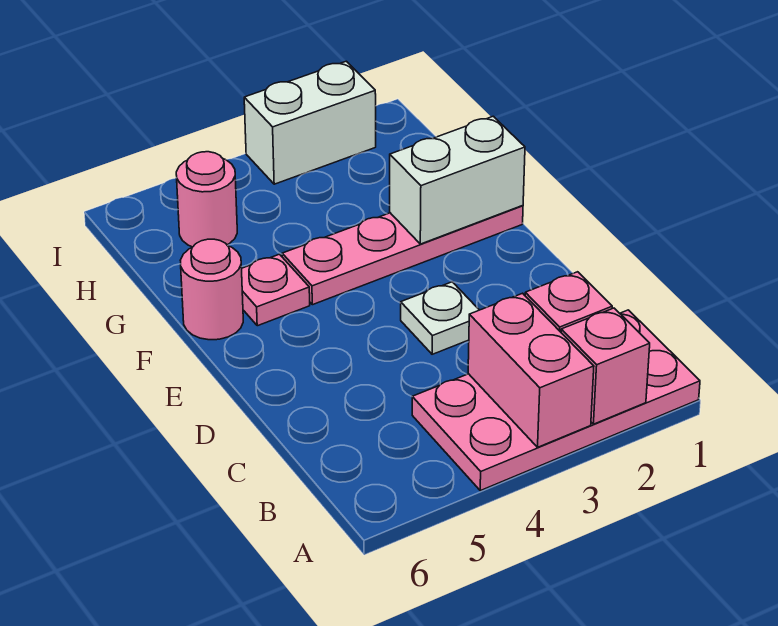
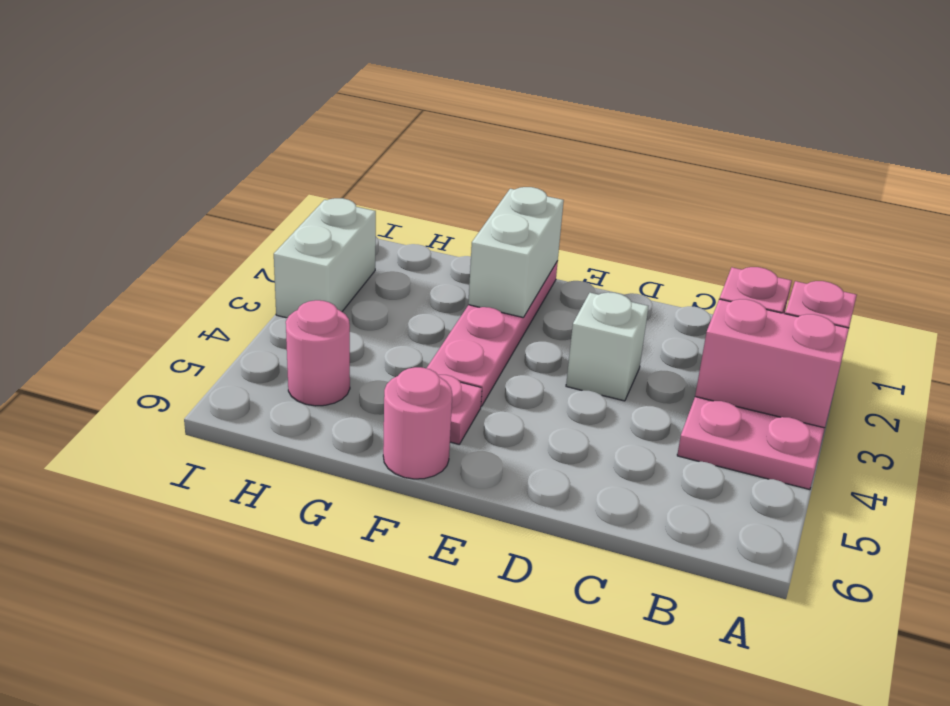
white 1x1 plate [401,282,479,354] -> white 1x1 brick [566,292,649,401]

